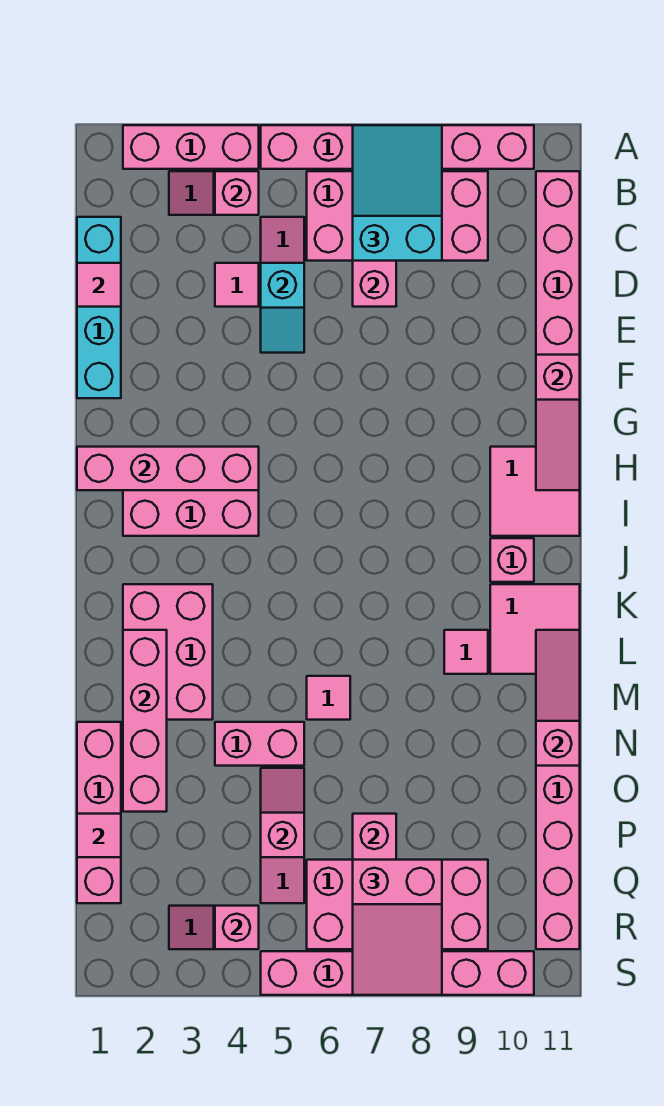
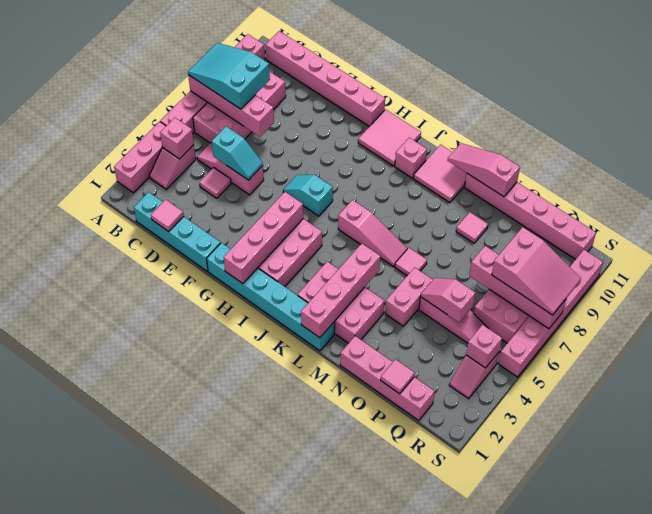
pink 1x3 slope [536,355,580,490] -> pink 1x3 slope moved to [338,200,407,267]
none -> cyan 1x6 brick [207,243,335,351]
none -> cyan 1x2 slope [283,174,333,216]
pink 1x4 brick [123,630,167,812] -> pink 1x4 brick turned to [301,244,380,338]
pink 1x1 tile [444,630,488,674] -> pink 1x1 tile moved to [456,212,488,243]

